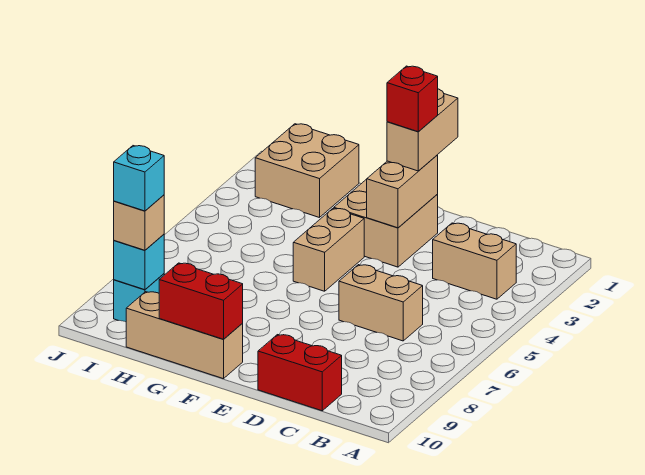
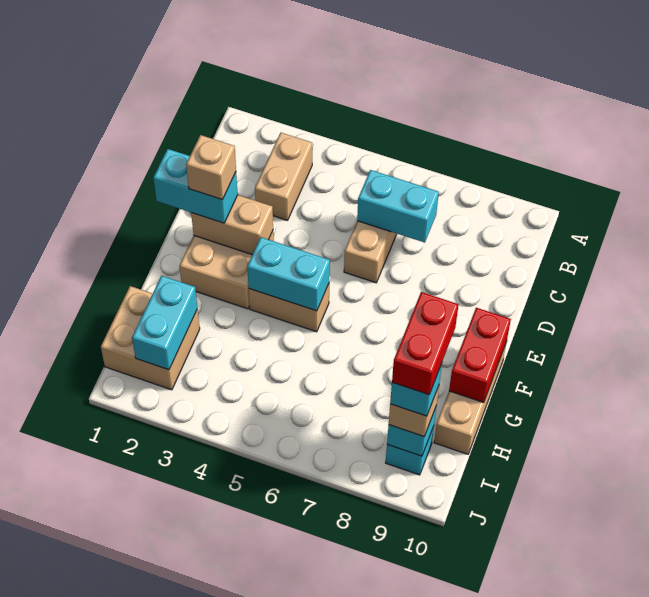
none -> cyan 1x2 brick [357,170,439,243]
red 1x2 brick [258,335,342,411] -> red 1x2 brick moved to [392,292,459,395]
tan 1x2 brick [387,89,458,171] -> cyan 1x2 brick [153,149,238,223]
red 1x1 brick [387,66,438,132] -> tan 1x1 brick [186,135,236,200]
none -> cyan 1x2 brick [247,237,330,311]
none -> cyan 1x2 brick [132,276,197,370]

